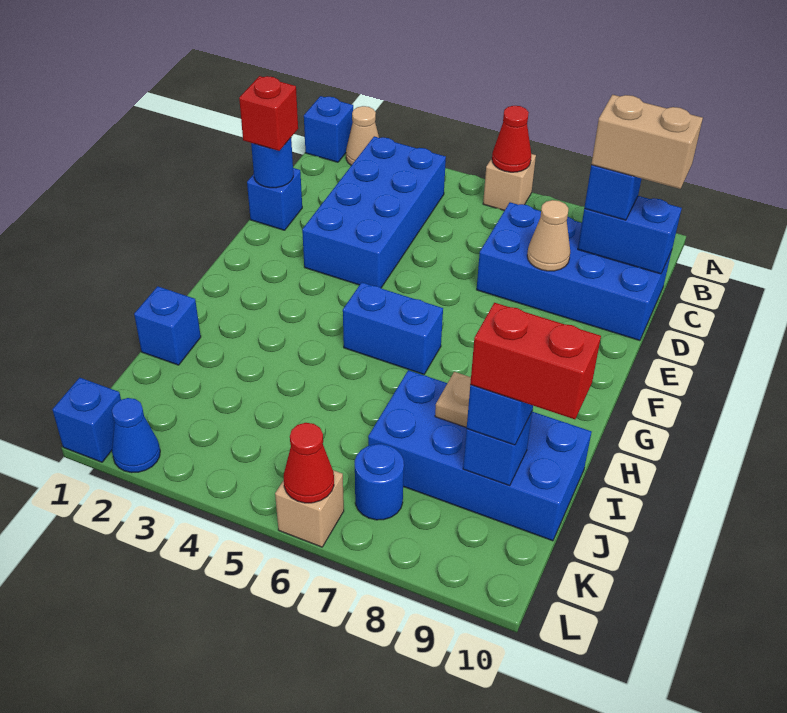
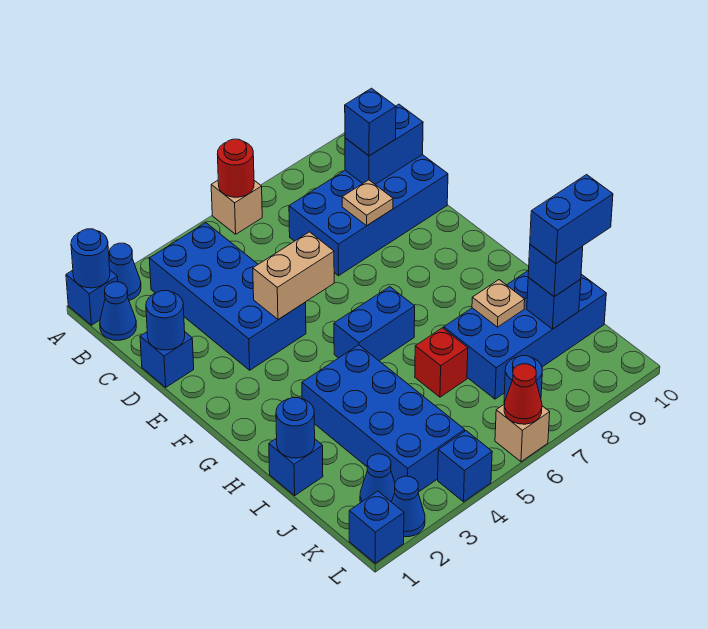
none -> blue 1x1 round brick [71,229,110,288]
tan 1x1 cone [346,106,379,165] -> blue 1x1 cone [109,243,141,300]
red 1x1 cone [492,106,531,172] -> red 1x1 round brick [218,139,254,197]
none -> blue 1x1 cone [100,282,136,340]
tan 1x2 brick [591,95,703,189] -> tan 1x2 brick moved to [253,232,334,320]
red 1x1 brick [239,76,298,151] -> red 1x1 brick moved to [415,328,468,397]
tan 1x1 cone [527,200,570,271] -> tan 1x1 plate [342,180,393,226]
none -> blue 2x4 brick [302,345,465,492]
none -> blue 1x1 round brick [276,397,315,458]
red 1x2 brick [470,303,601,419] -> blue 1x2 brick [530,175,613,263]
none -> blue 1x1 cone [360,454,395,503]
none -> blue 1x1 brick [438,431,492,502]

